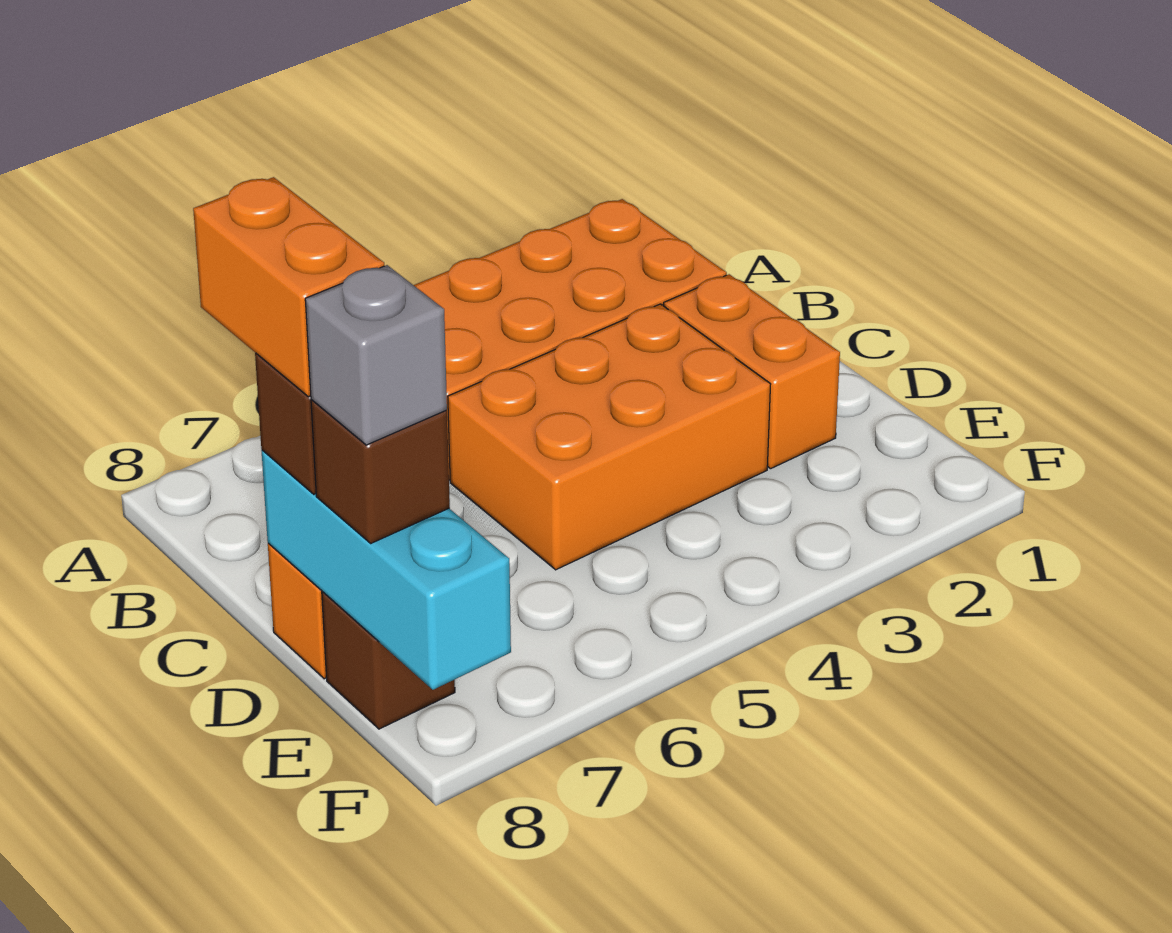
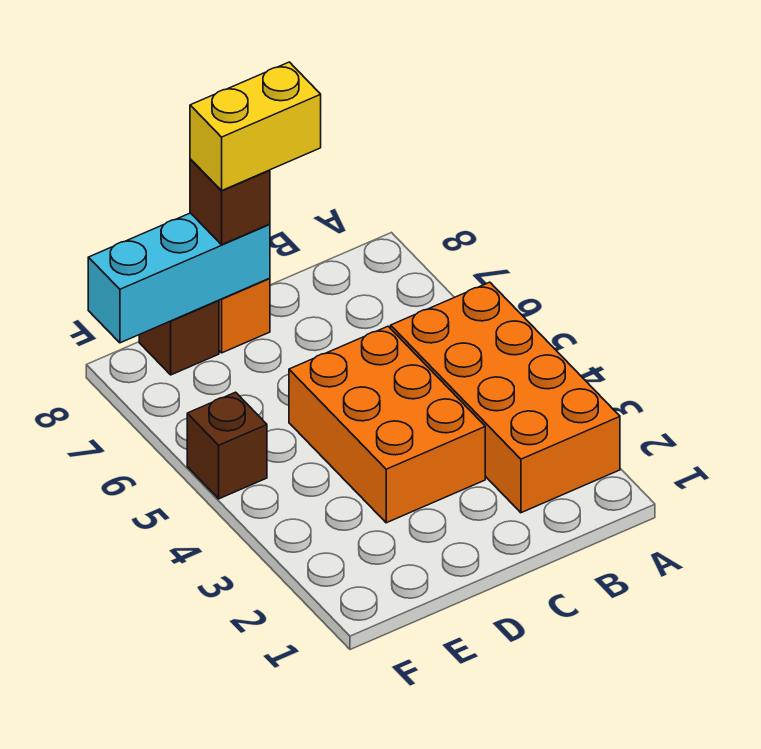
orange 1x2 brick [664,274,840,469] -> none
orange 1x2 brick [193,177,384,397] -> yellow 1x2 brick [190,62,321,190]
brown 1x1 brick [311,400,450,543] -> brown 1x1 brick moved to [187,392,267,499]
grey 1x1 brick [305,265,447,445] -> none

